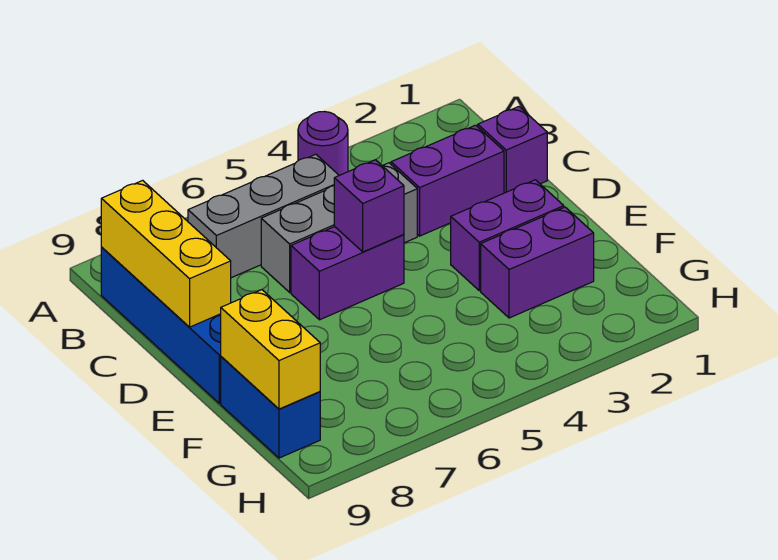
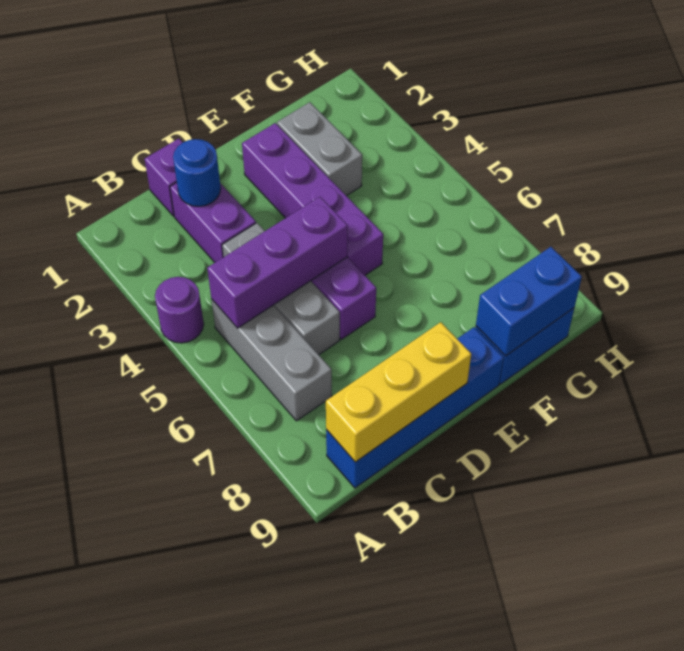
none -> blue 1x1 round brick [173,139,221,206]
purple 1x1 brick [334,160,404,252] -> purple 1x3 brick [207,197,348,328]
purple 1x2 brick [451,180,564,291] -> purple 1x4 brick [242,123,383,275]
purple 1x2 brick [481,207,594,318] -> grey 1x2 brick [277,102,362,196]
yellow 1x2 brick [221,290,320,409] -> blue 1x2 brick [476,247,582,356]

